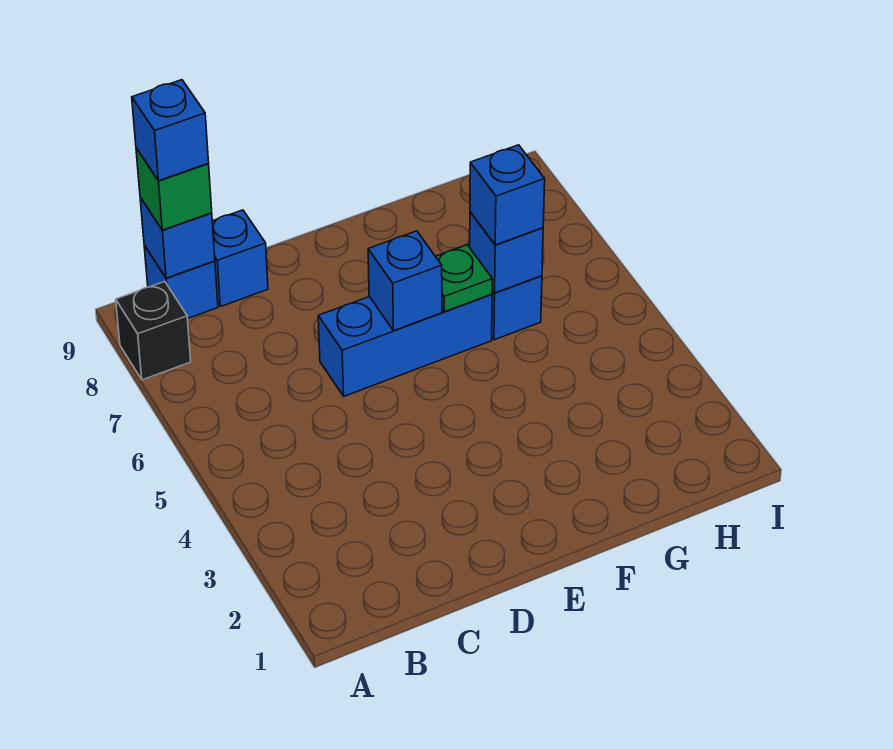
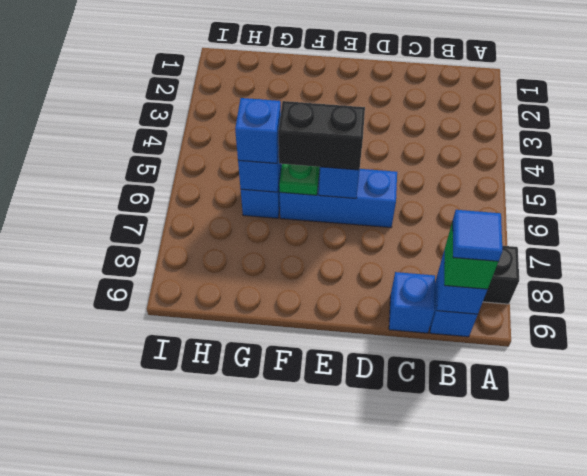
blue 1x1 brick [132,80,209,181] -> blue 1x1 tile [453,210,502,261]
none -> black 1x2 brick [278,101,365,170]

